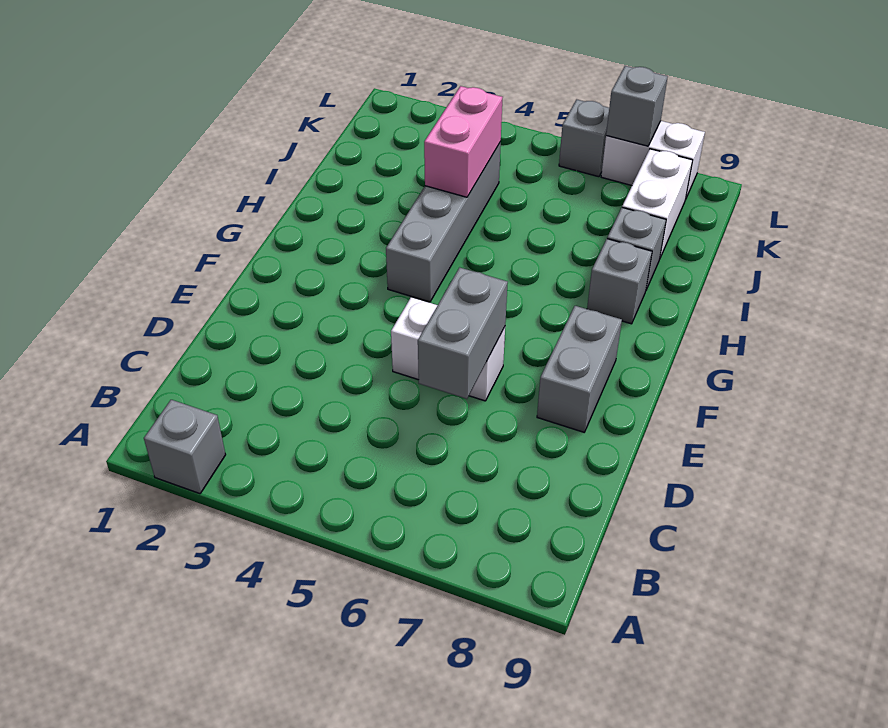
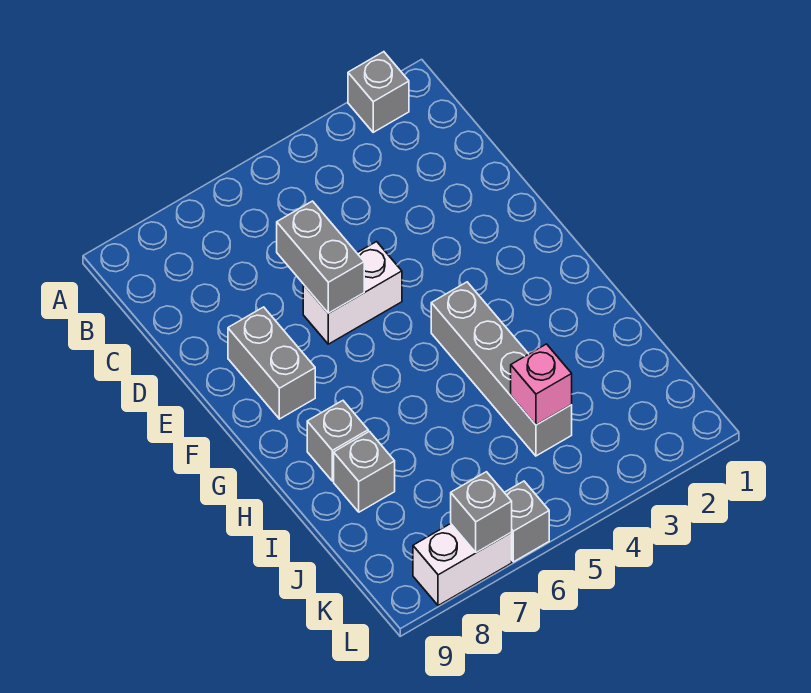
pink 1x2 brick [424,86,503,197] -> pink 1x1 brick [511,344,572,425]
white 1x2 brick [622,149,693,258] -> none

